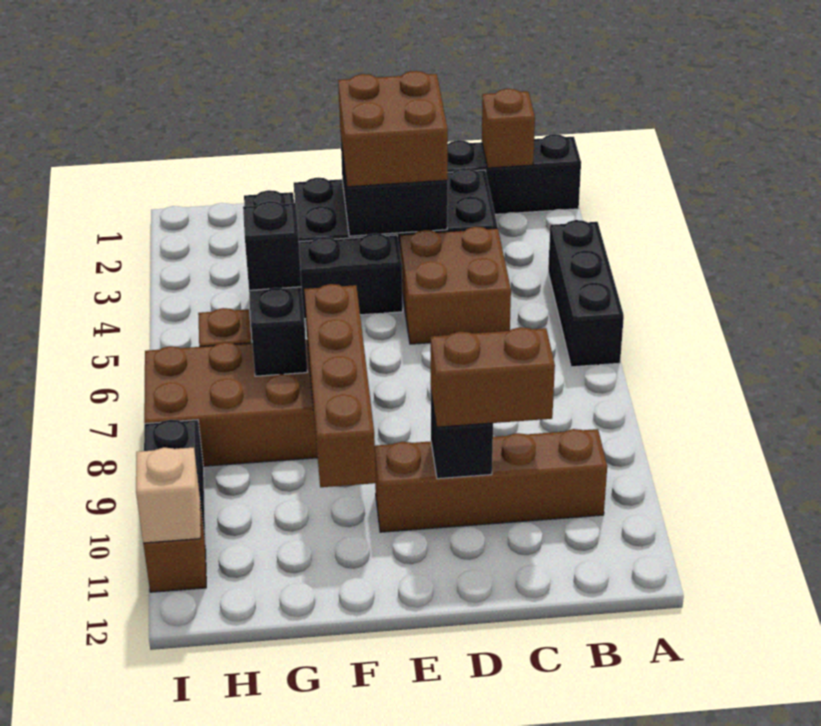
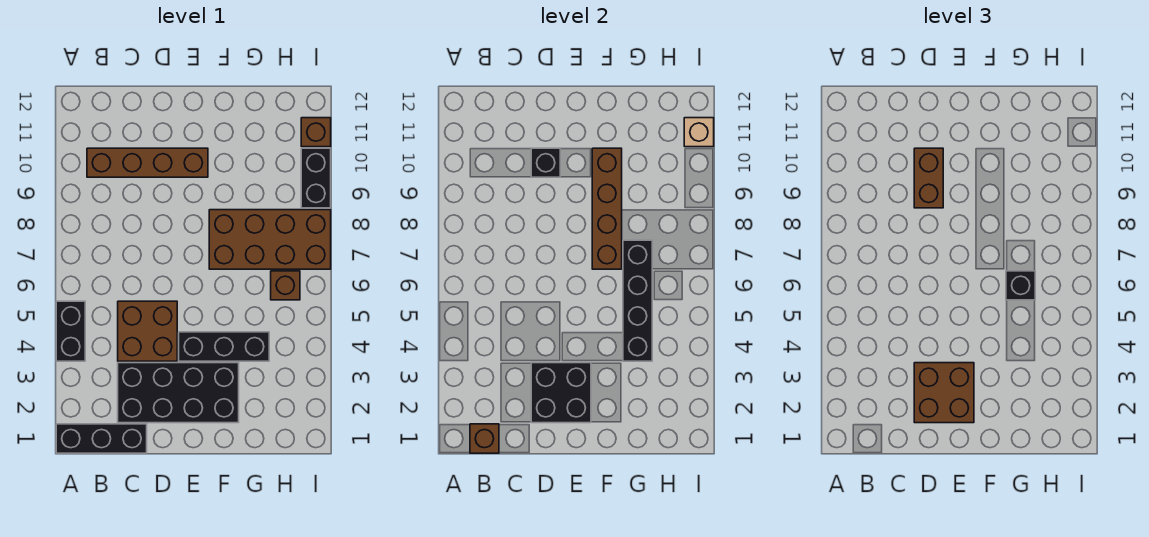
black 1x3 brick [548,220,624,367] -> black 1x2 brick [56,301,85,361]
brown 1x2 brick [431,327,555,427] -> brown 1x2 brick turned to [914,148,943,208]

